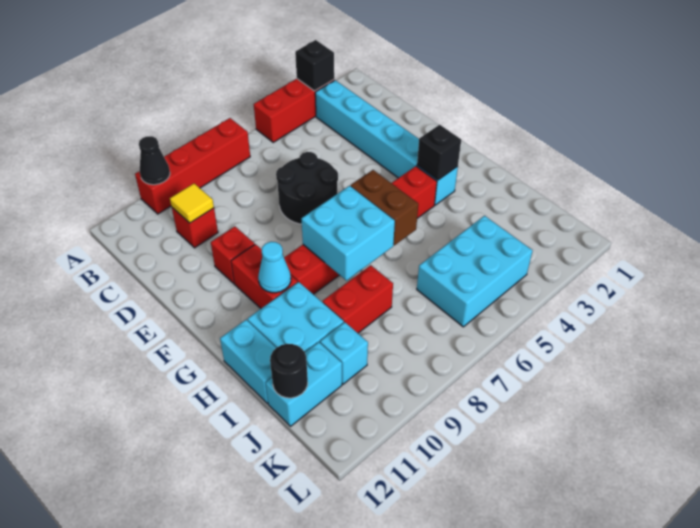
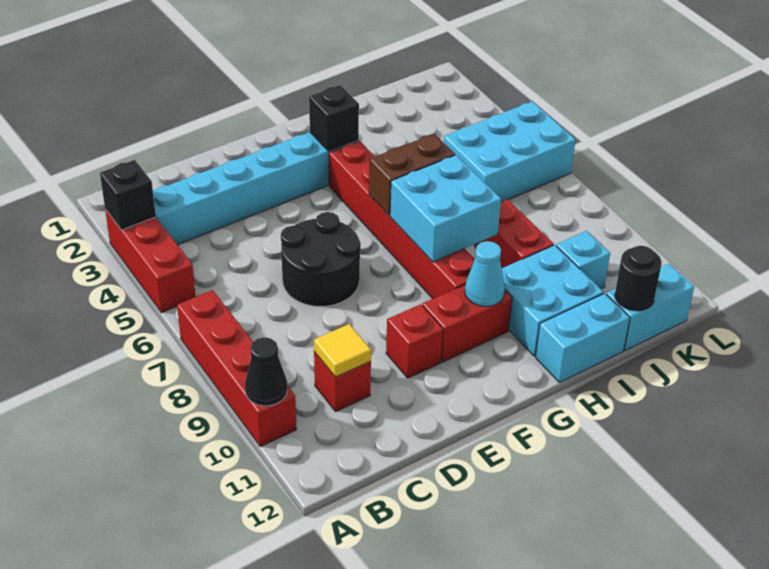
cyan 2x3 brick [417,216,532,327] -> cyan 2x3 brick turned to [444,101,575,202]
cyan 1x2 brick [266,342,342,426] -> cyan 1x2 brick turned to [606,264,694,351]

